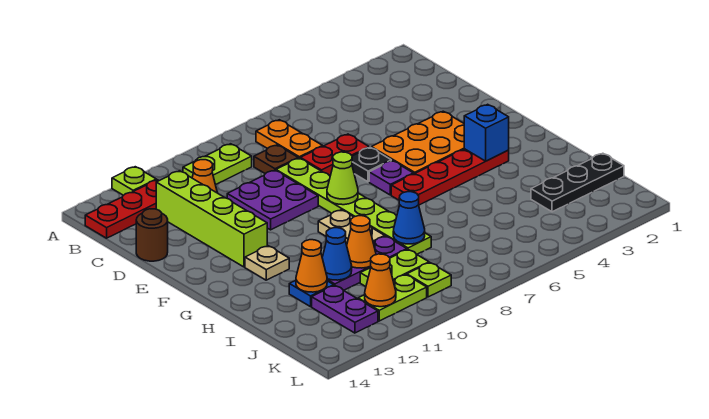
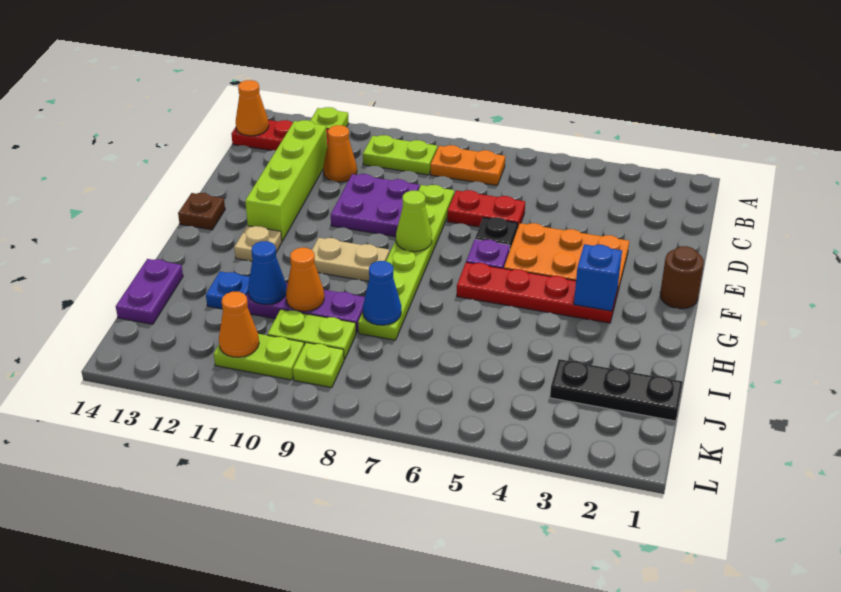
orange 1x2 plate [256,120,323,158] -> orange 1x2 plate turned to [430,145,505,186]
brown 1x1 plate [254,145,298,174] -> brown 1x1 plate moved to [178,193,225,230]
brown 1x1 round brick [136,209,168,261] -> brown 1x1 round brick moved to [660,246,704,309]
tan 1x2 plate [318,210,385,245] -> tan 1x2 plate turned to [312,238,389,282]
orange 1x1 cone [296,240,327,292] -> orange 1x1 cone moved to [236,80,269,136]
purple 1x2 plate [312,285,378,333] -> purple 1x2 plate moved to [116,259,183,324]

